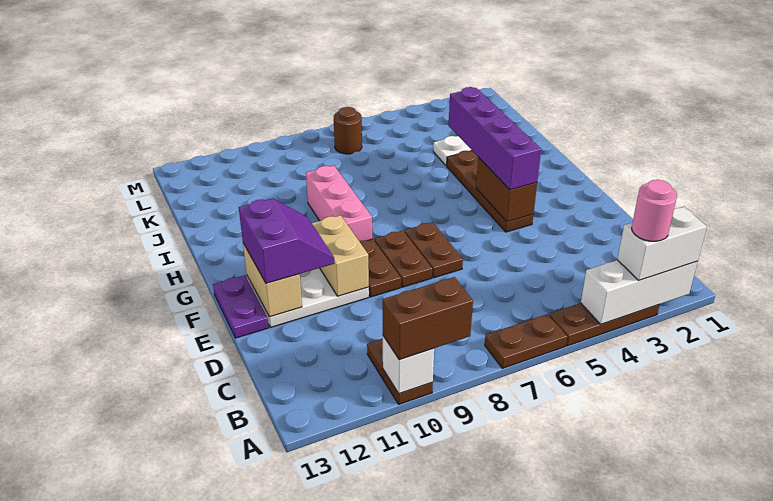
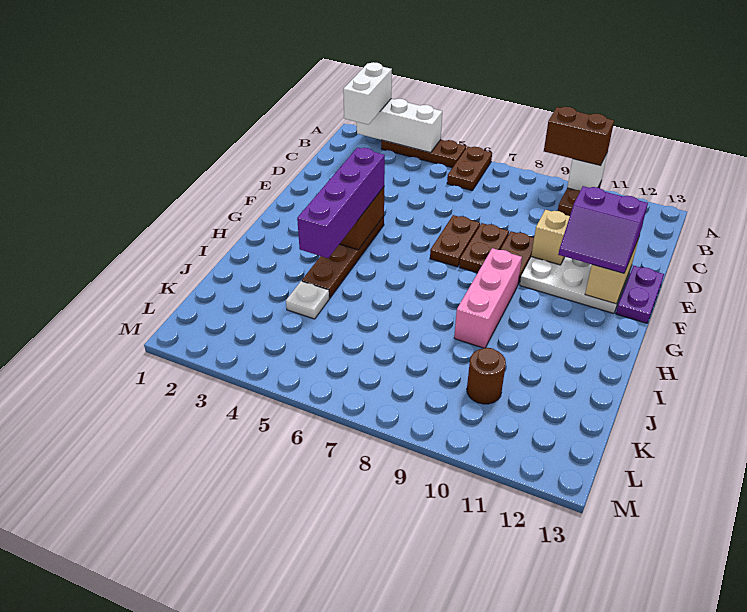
white 1x2 brick [617,207,707,280] -> white 1x2 brick turned to [343,62,392,125]
pink 1x1 round brick [632,180,677,241] -> none
brown 1x2 plate [485,314,567,368] -> brown 1x2 plate turned to [447,147,492,191]
tan 1x2 brick [312,215,369,296] -> tan 1x1 brick [531,210,570,265]
purple 2x2 slope [239,198,334,283] -> purple 2x2 slope turned to [558,186,648,273]
brown 1x1 round brick [334,107,362,154] -> brown 1x1 round brick moved to [467,348,506,404]

